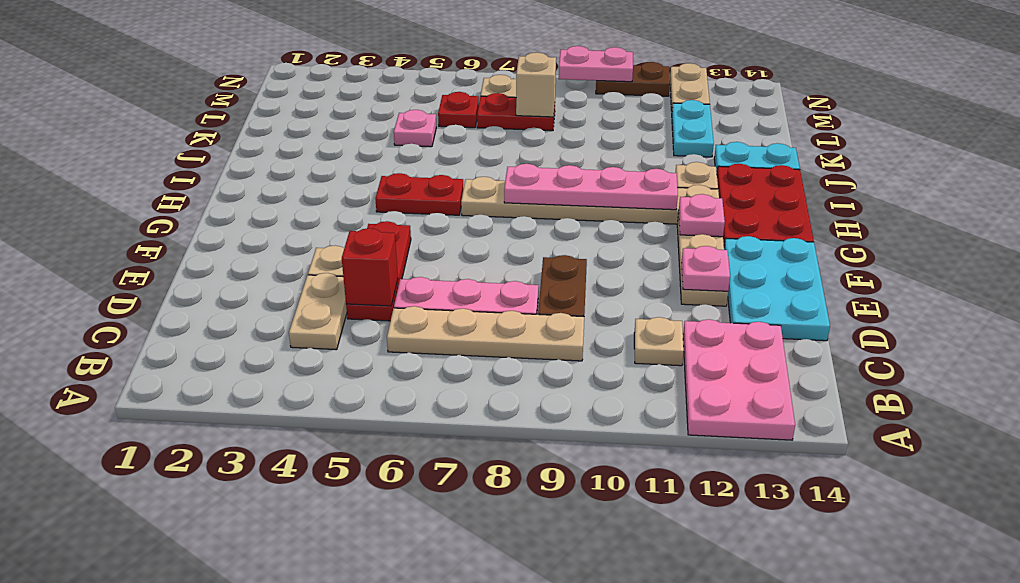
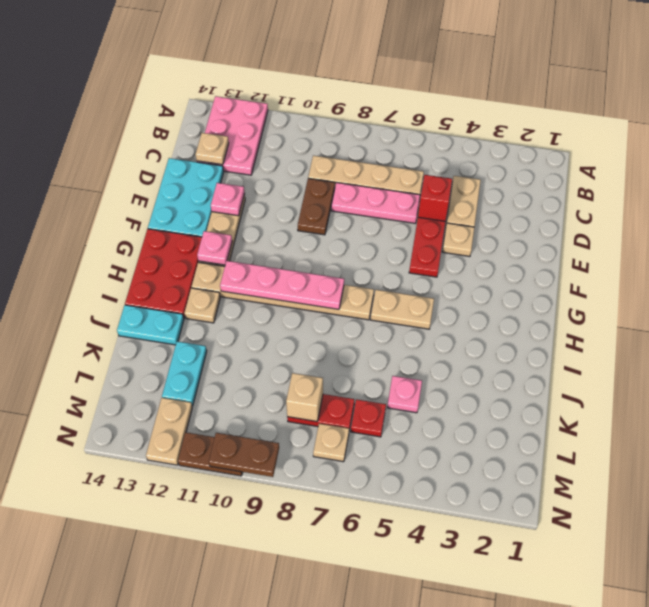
tan 1x1 plate [634,317,684,366] -> tan 1x1 plate moved to [196,133,229,165]
red 1x2 plate [375,173,464,215] -> tan 1x2 plate [371,290,434,329]
pink 1x2 plate [559,46,633,82] -> brown 1x2 plate [209,433,279,477]

